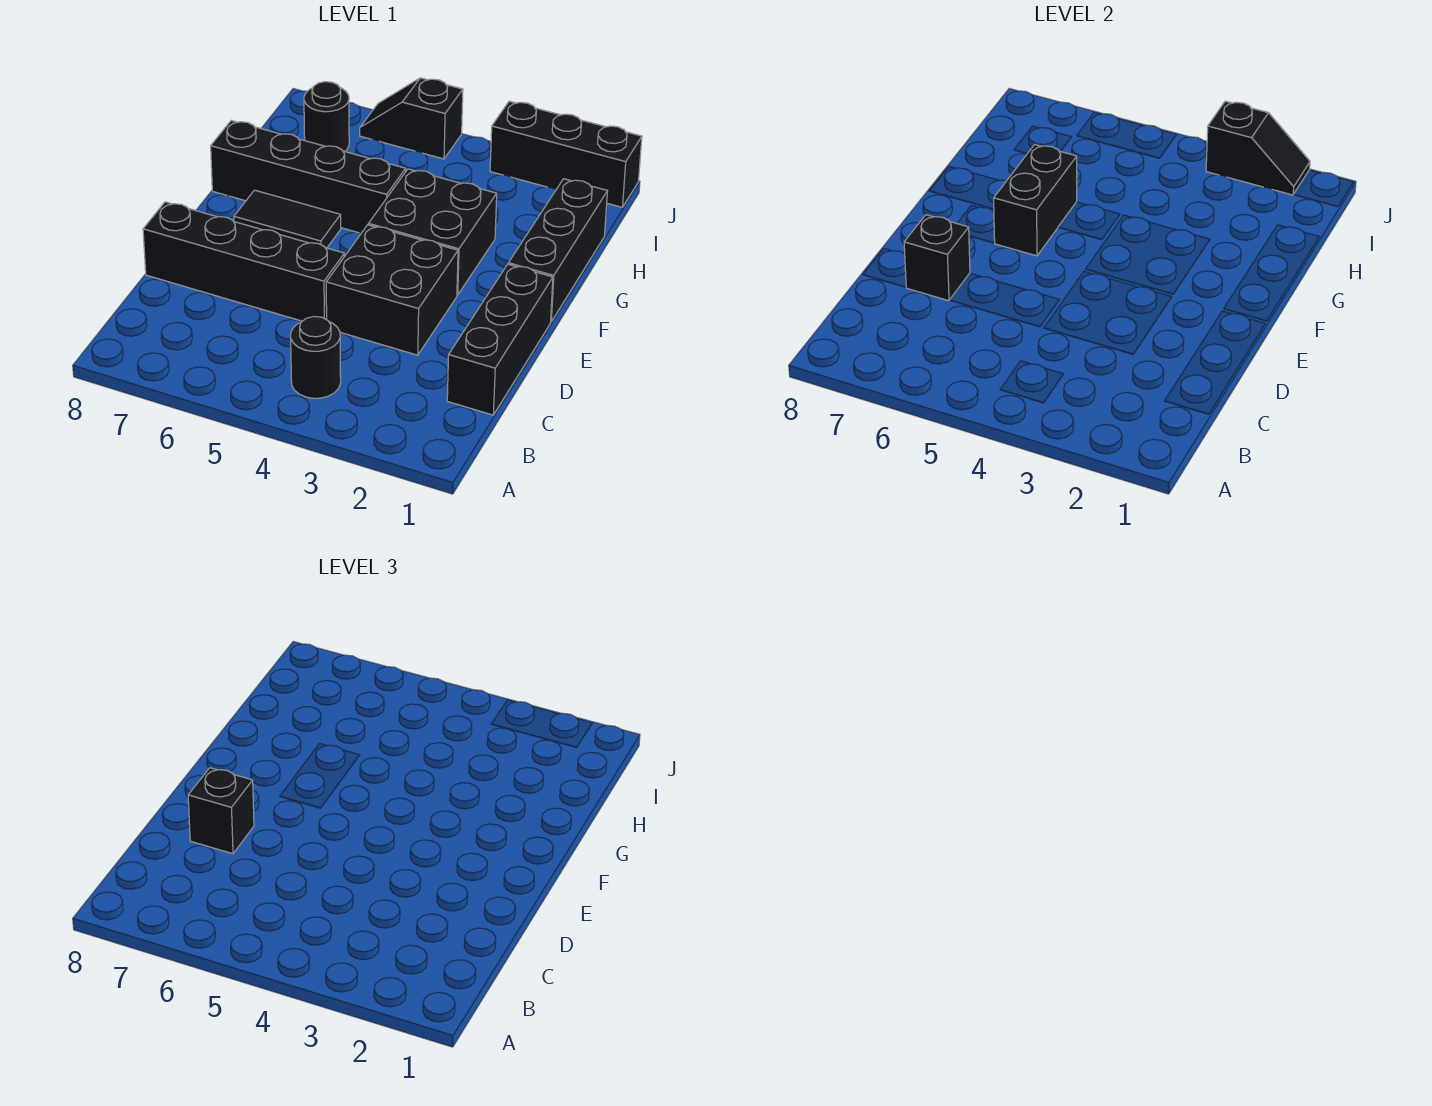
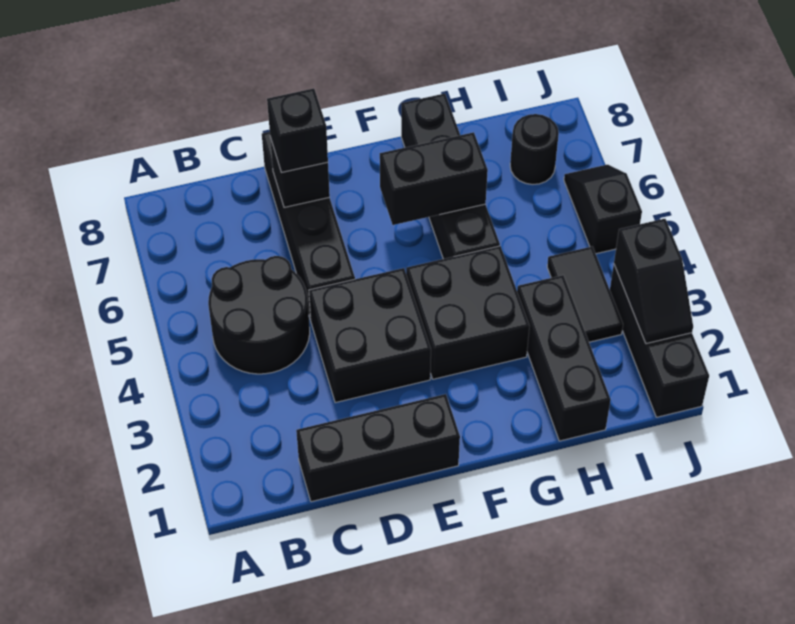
black 1x1 round brick [291,317,341,398] -> black 2x2 round brick [208,256,310,374]
black 1x3 brick [508,179,607,322] -> black 1x3 brick turned to [517,275,611,441]
black 1x2 tile [234,190,341,248] -> black 1x2 tile moved to [547,246,623,342]

